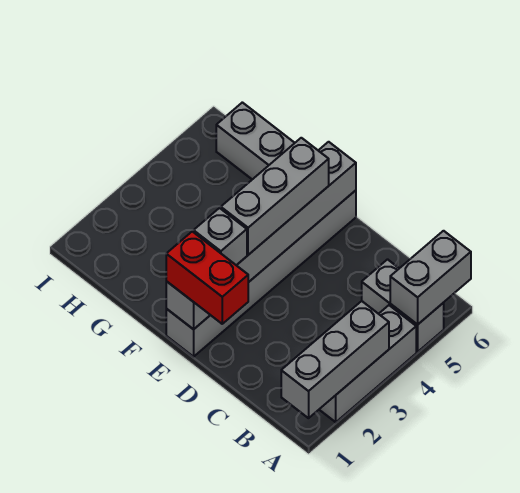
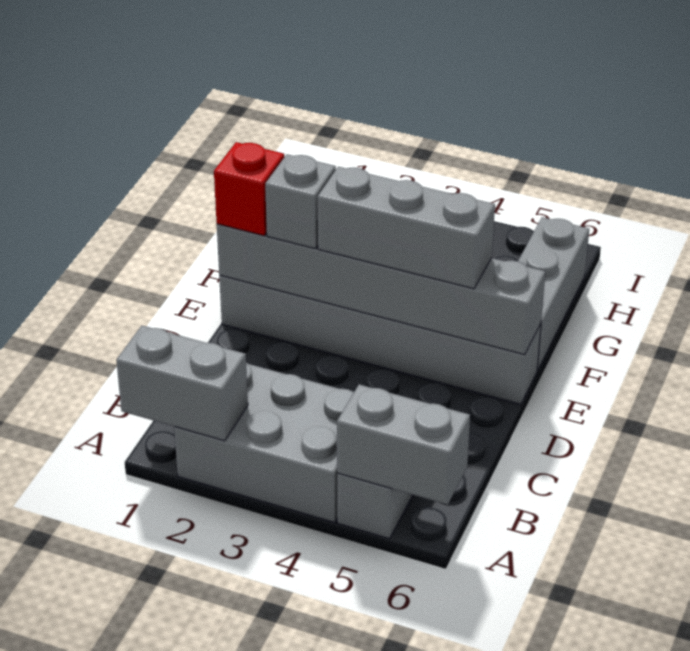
grey 1x3 brick [281,301,389,418] -> grey 1x2 brick [116,326,248,441]
grey 1x3 brick [319,305,416,422] -> grey 2x3 brick [174,362,354,523]
red 1x2 brick [166,231,248,324] -> red 1x1 brick [214,142,284,236]

